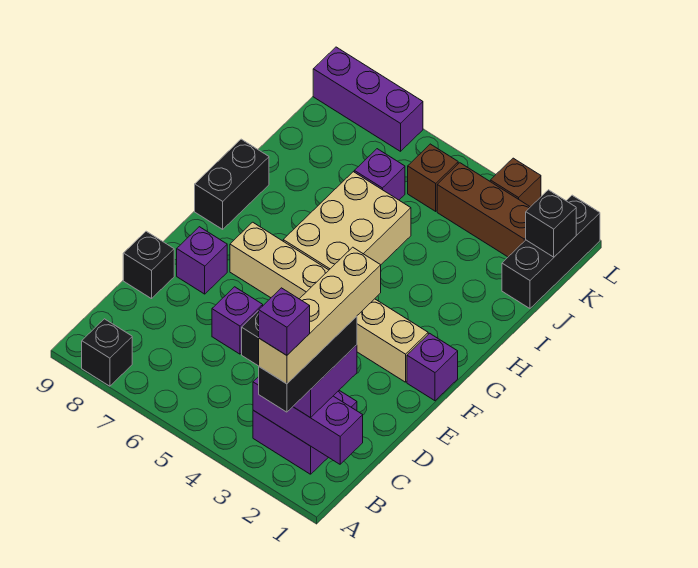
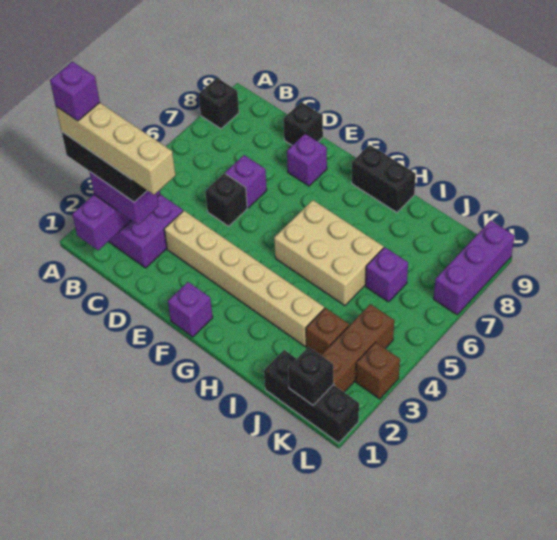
tan 1x6 brick [230,222,428,382] -> tan 1x6 brick turned to [164,211,324,346]
brown 1x1 brick [408,144,458,211] -> brown 1x1 brick moved to [306,308,349,355]

